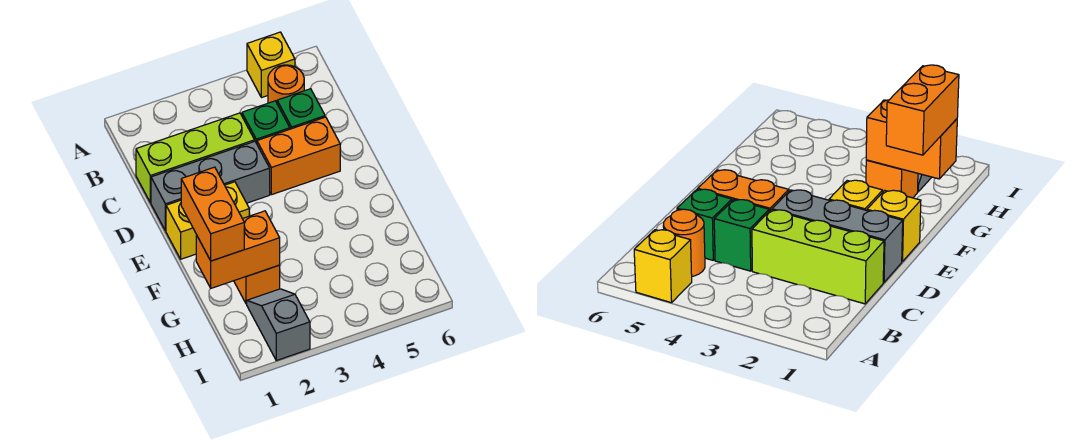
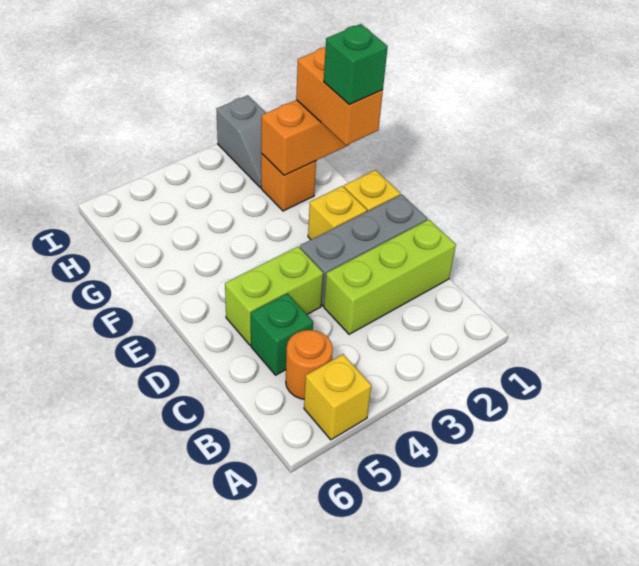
green 1x1 brick [242,101,290,144] -> green 1x1 brick moved to [324,24,388,105]
orange 1x2 brick [257,117,340,195] -> lime 1x2 brick [225,247,323,345]

